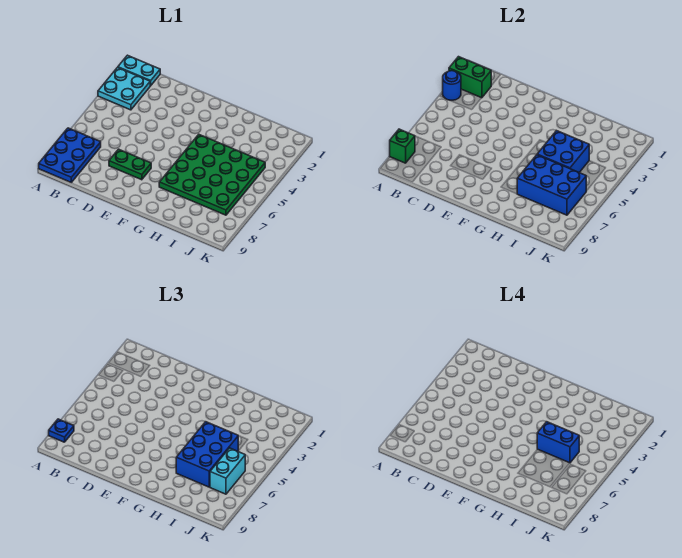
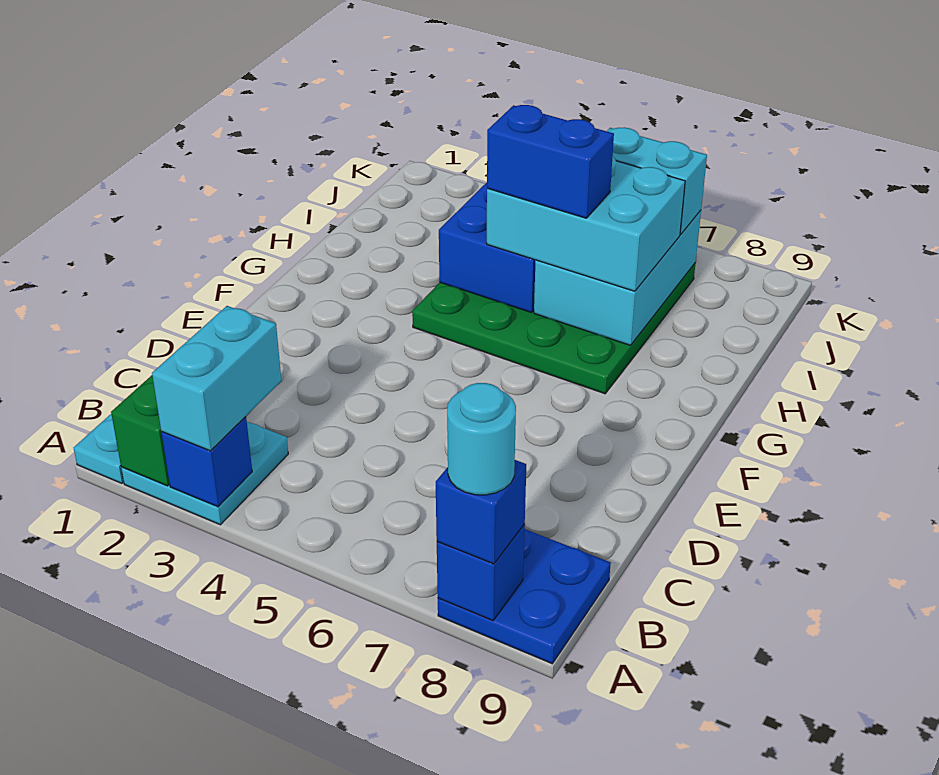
blue 1x1 round brick [443,71,461,100] -> blue 1x1 brick [161,417,252,507]
none -> cyan 1x2 brick [152,306,281,451]
blue 2x3 plate [39,128,101,182] -> blue 2x2 plate [438,529,611,664]
green 1x1 brick [390,129,415,163] -> blue 1x1 brick [437,525,525,621]
blue 1x1 plate [49,419,74,442] -> blue 1x1 brick [436,460,526,564]
none -> cyan 1x1 round brick [447,383,516,495]
green 1x2 plate [109,149,151,180] -> none
blue 2x3 brick [176,422,238,487] -> cyan 2x3 brick [487,157,685,291]
blue 1x2 brick [537,422,579,463] -> blue 1x2 brick turned to [487,105,614,218]
blue 2x3 brick [517,155,586,215] -> cyan 2x3 brick [534,210,701,345]

